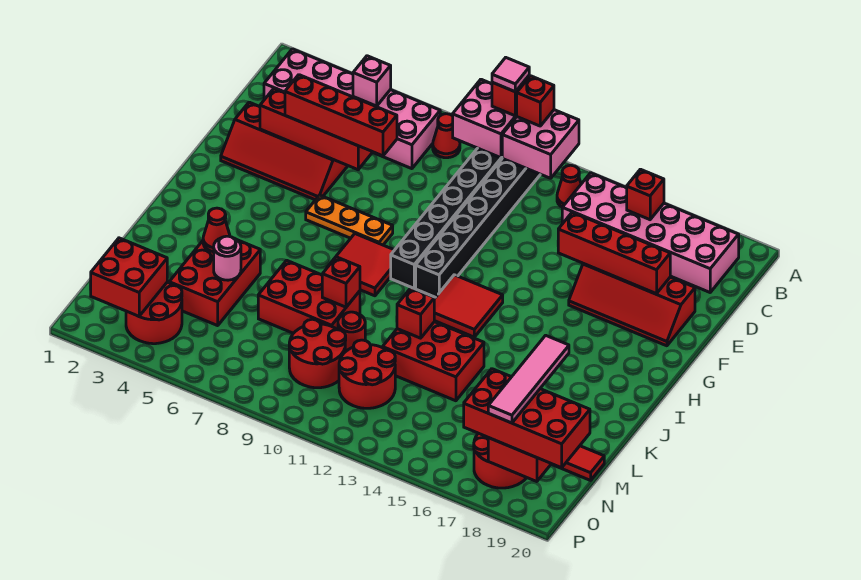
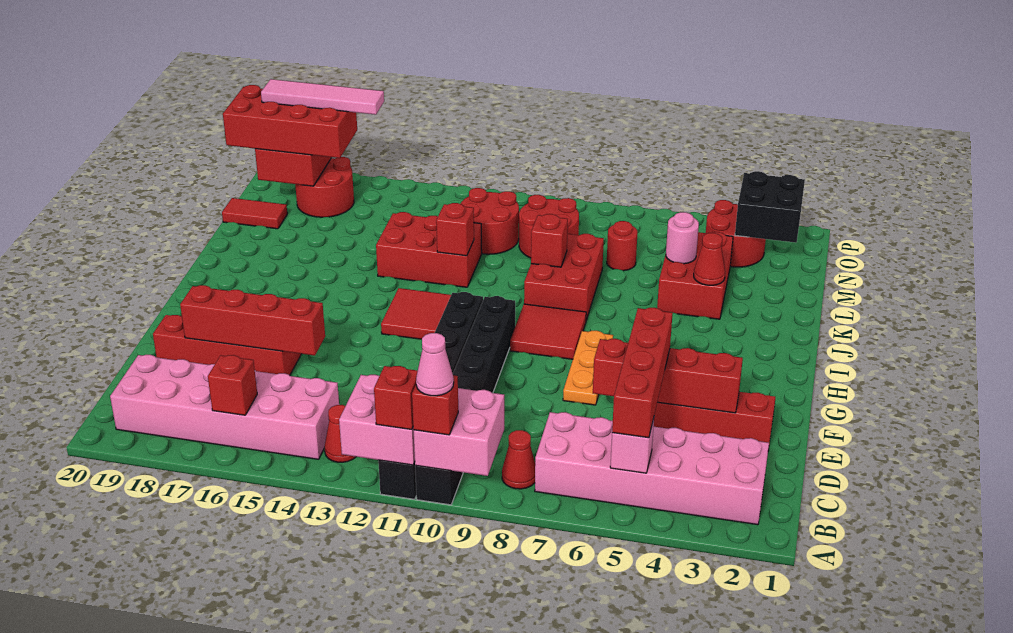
pink 1x1 tile [492,58,529,92] -> pink 1x1 cone [416,333,454,396]
red 1x4 brick [285,75,397,156] -> red 1x4 brick turned to [612,308,673,438]
orange 1x3 plate [306,195,393,245] -> orange 1x3 plate turned to [563,331,613,405]
red 2x3 brick [258,260,360,333] -> red 2x3 brick turned to [524,234,604,320]
red 1x1 round brick [338,312,365,352] -> red 1x1 round brick moved to [607,221,637,271]
pink 1x4 tile [488,335,569,423] -> pink 1x4 tile turned to [261,79,384,115]
red 2x2 brick [90,238,167,316] -> black 2x2 brick [735,171,805,243]

